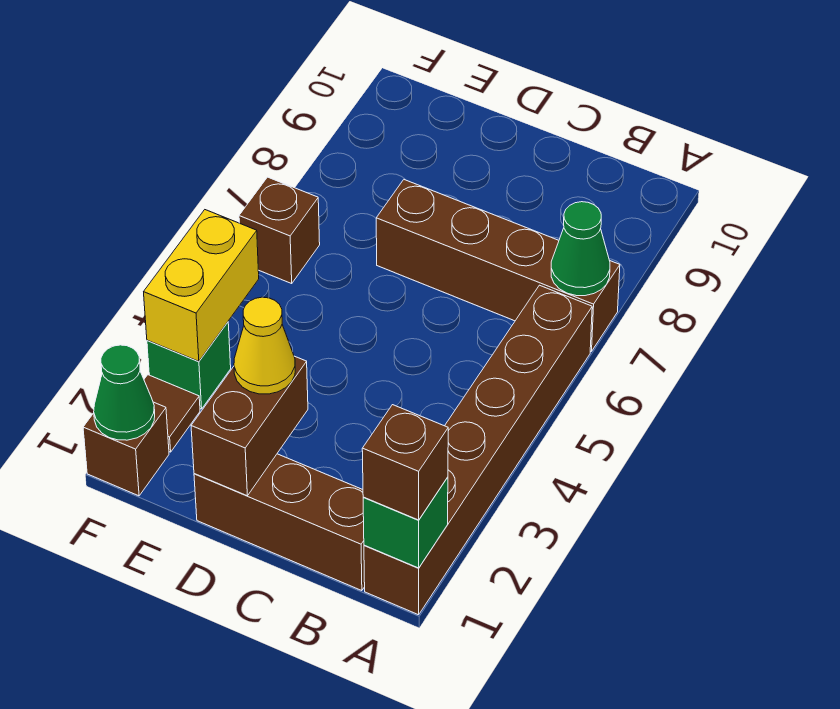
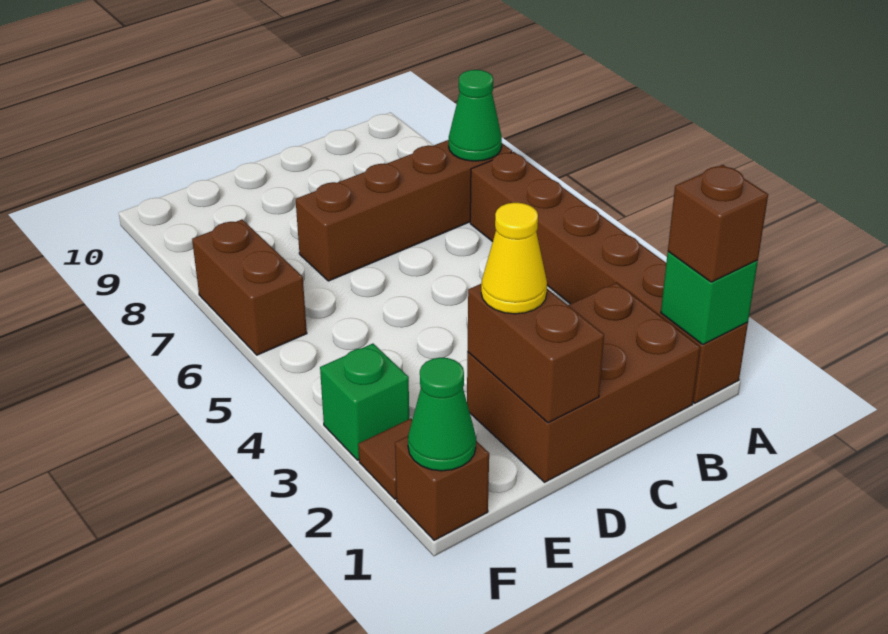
brown 1x3 brick [194,454,365,591] -> brown 2x3 brick [467,283,700,482]
yellow 1x2 brick [144,210,259,361] -> none
brown 1x1 brick [239,177,320,283] -> brown 1x2 brick [192,220,307,355]

